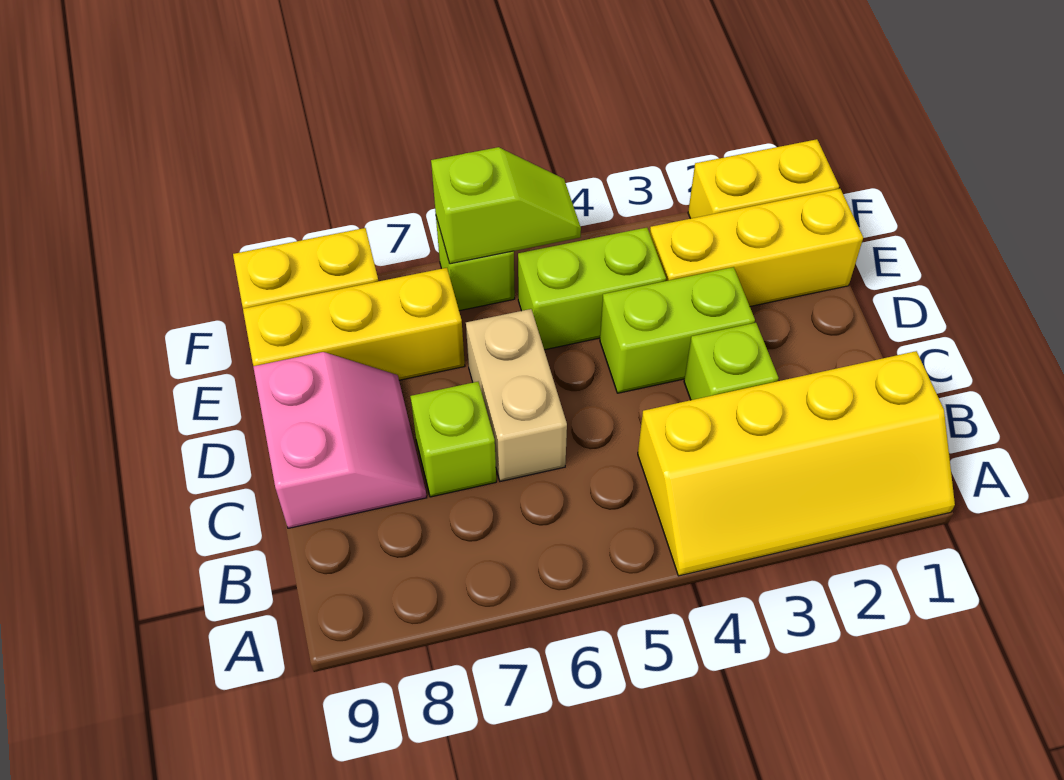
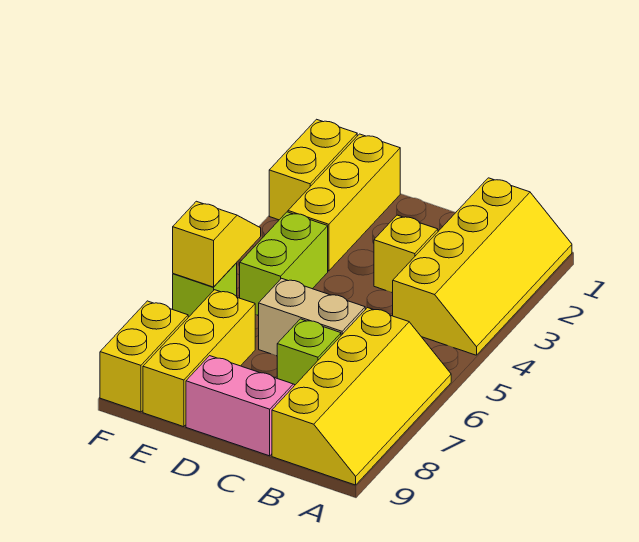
none -> yellow 2x4 slope [272,308,451,485]
lime 1x1 brick [684,323,779,400] -> yellow 1x1 brick [374,215,438,293]
lime 1x2 brick [600,267,755,393] -> none
lime 1x2 slope [431,147,581,264] -> yellow 1x2 slope [173,201,261,287]

